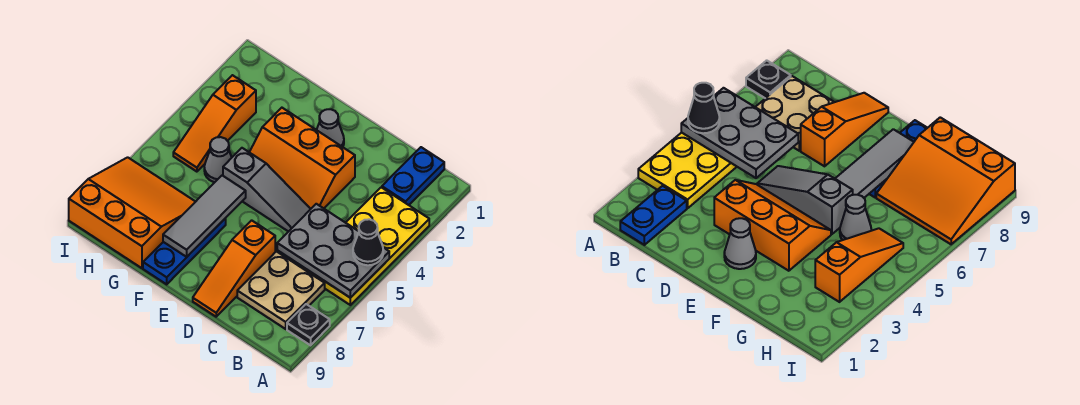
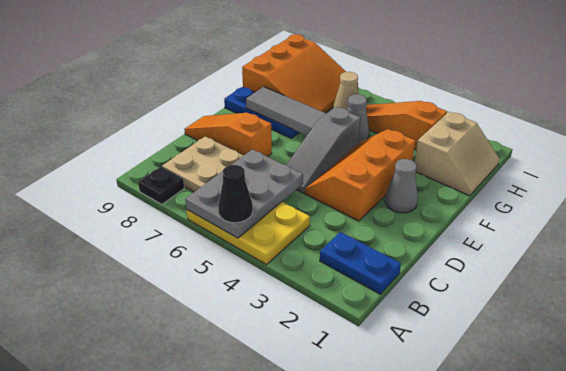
yellow 2x4 plate [302,187,429,305] -> yellow 2x3 plate [187,202,310,265]
none -> tan 2x2 slope [415,112,499,196]
none -> tan 1x1 cone [333,72,359,110]

